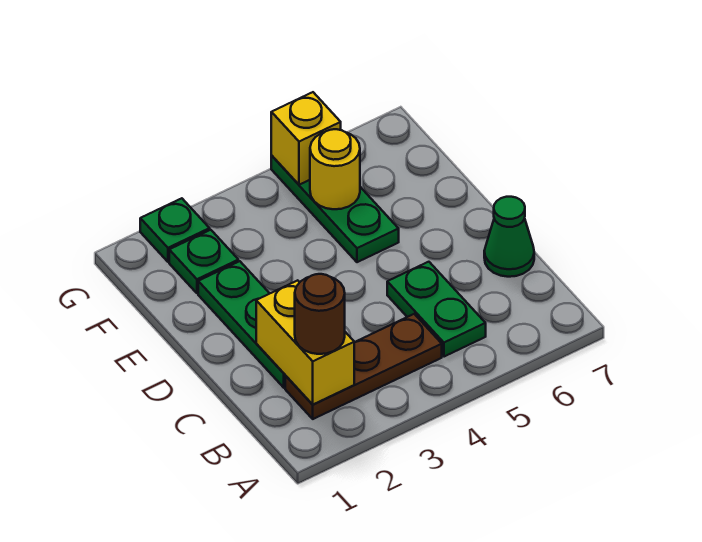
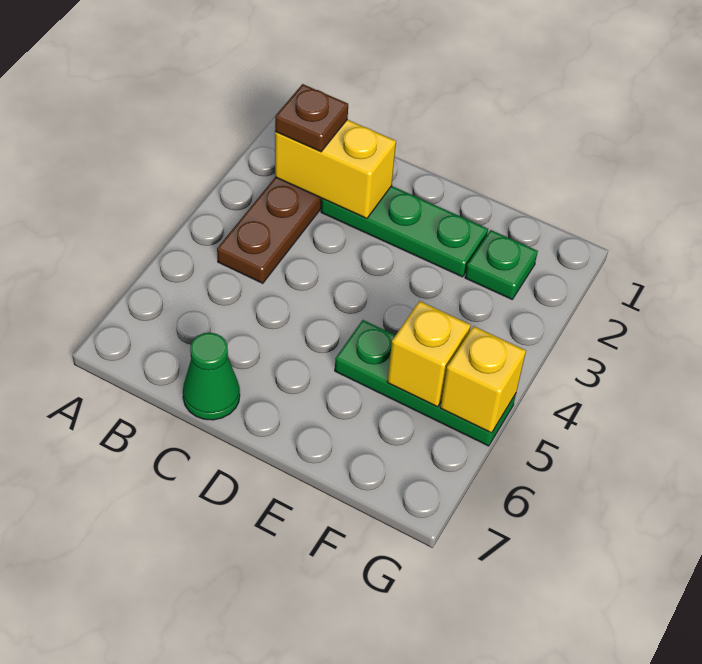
brown 1x1 round brick [295,274,345,354] -> brown 1x1 plate [275,84,348,152]
green 1x2 plate [387,262,486,357] -> none
yellow 1x1 round brick [310,129,360,209] -> yellow 1x1 brick [387,301,471,407]
green 1x1 plate [140,198,210,262] -> none

